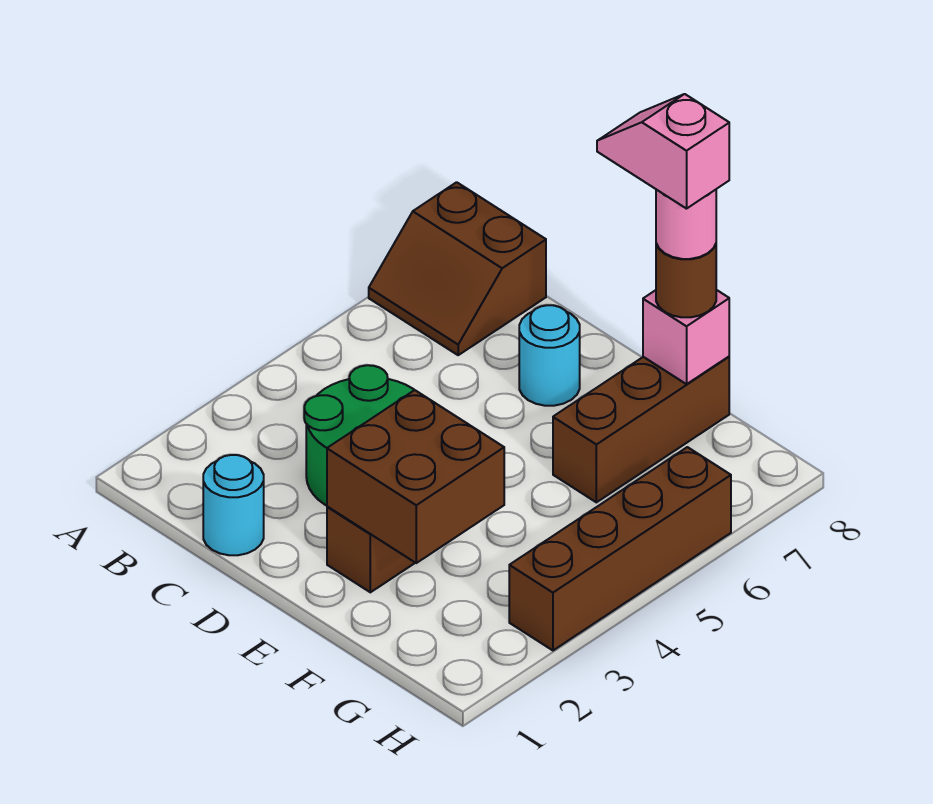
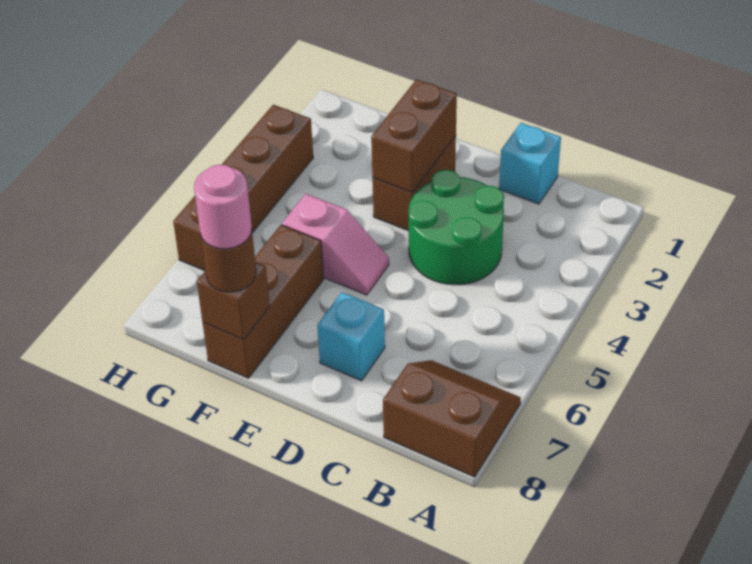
cyan 1x1 round brick [203,455,264,555] -> cyan 1x1 brick [499,123,561,204]
cyan 1x1 round brick [519,305,580,406] -> cyan 1x1 brick [317,292,385,381]
brown 2x2 brick [327,390,504,563] -> brown 1x2 brick [371,79,457,193]
pink 1x2 slope [597,94,729,209] -> pink 1x2 slope moved to [282,194,389,295]
pink 1x1 brick [643,290,729,384] -> brown 1x1 brick [197,262,270,340]

